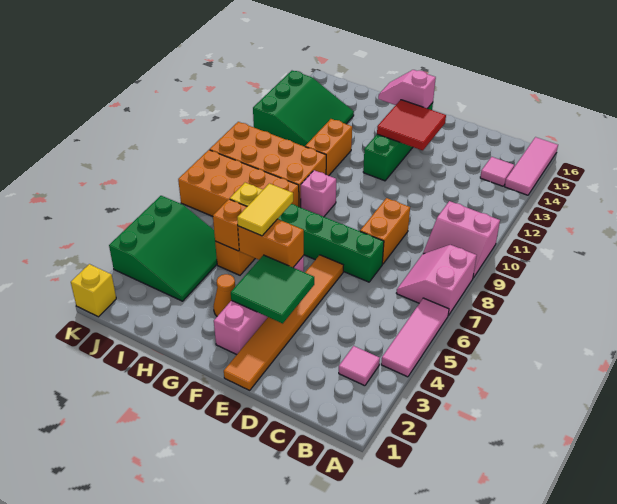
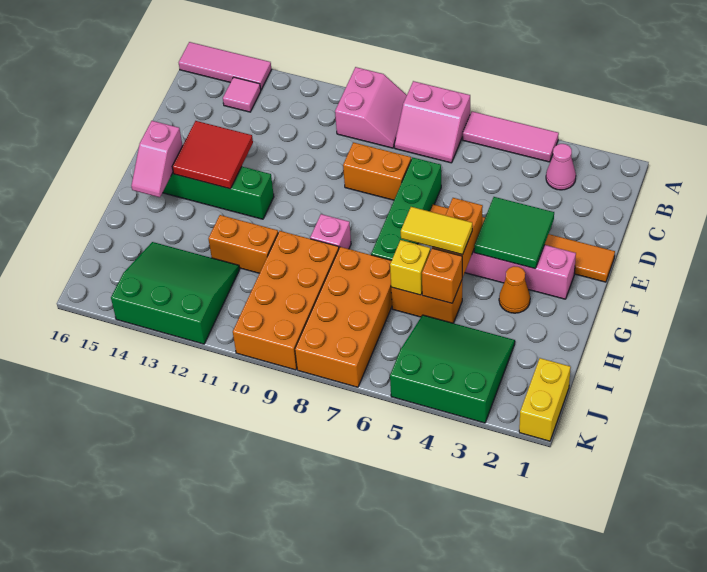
pink 1x1 tile [339,346,380,386] -> pink 1x1 cone [546,144,576,190]
yellow 1x1 brick [71,264,116,317] -> yellow 1x2 brick [519,358,571,441]

